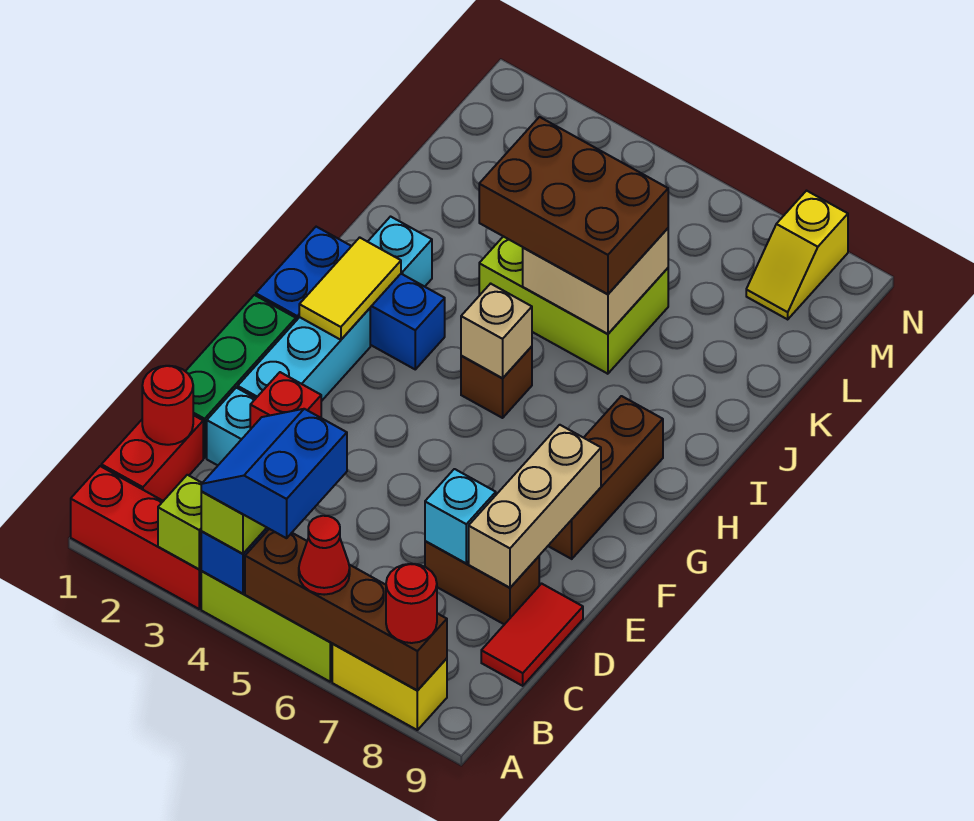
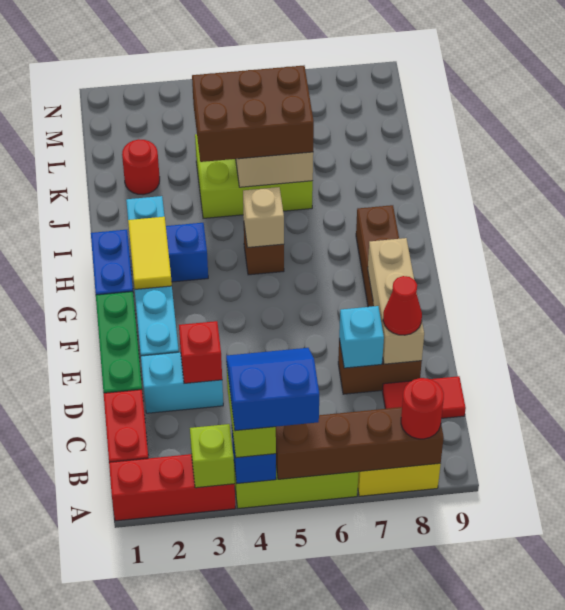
blue 2x2 slope [201,409,347,538] -> blue 2x2 slope turned to [226,348,319,431]
red 1x1 cone [299,516,350,595] -> red 1x1 cone moved to [383,276,422,335]
red 1x1 round brick [142,366,193,445] -> red 1x1 round brick moved to [122,139,160,195]
red 1x2 tile [481,584,583,686] -> red 1x2 tile turned to [382,376,466,418]
yellow 1x2 slope [746,191,848,319] -> none

